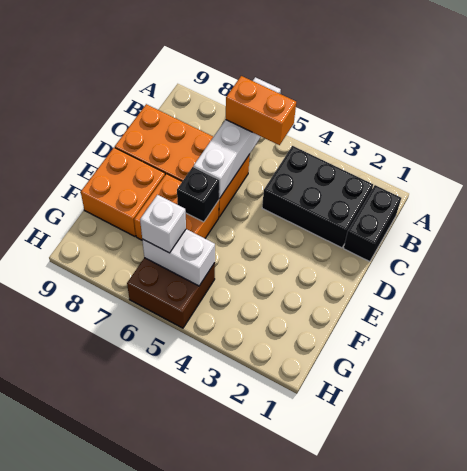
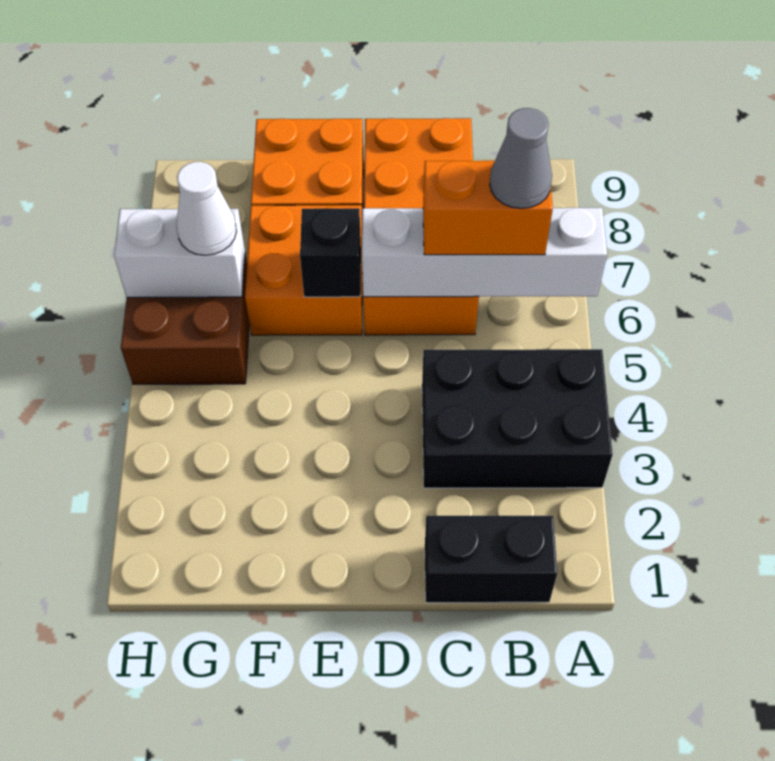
black 2x3 brick [262,146,373,248] -> black 2x3 brick turned to [422,349,613,488]
orange 1x2 brick [226,76,296,145] -> orange 1x2 brick turned to [423,161,553,255]
none -> grey 1x1 cone [490,108,552,209]
white 1x2 brick [142,229,215,286] -> white 1x2 brick turned to [114,209,245,297]
white 1x1 brick [140,195,186,253] -> white 1x1 cone [176,162,237,255]

